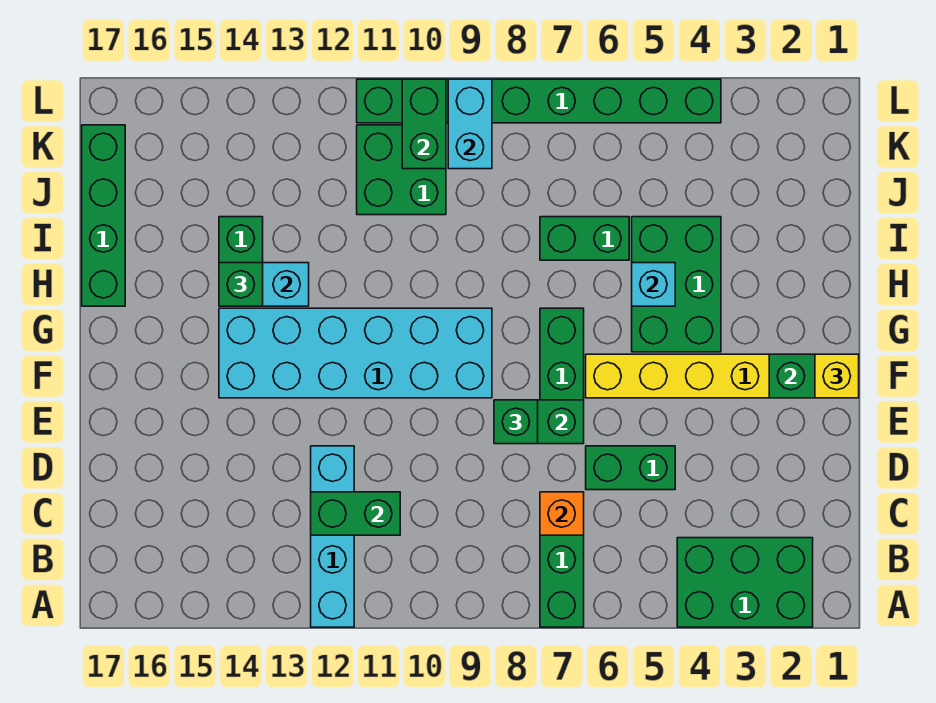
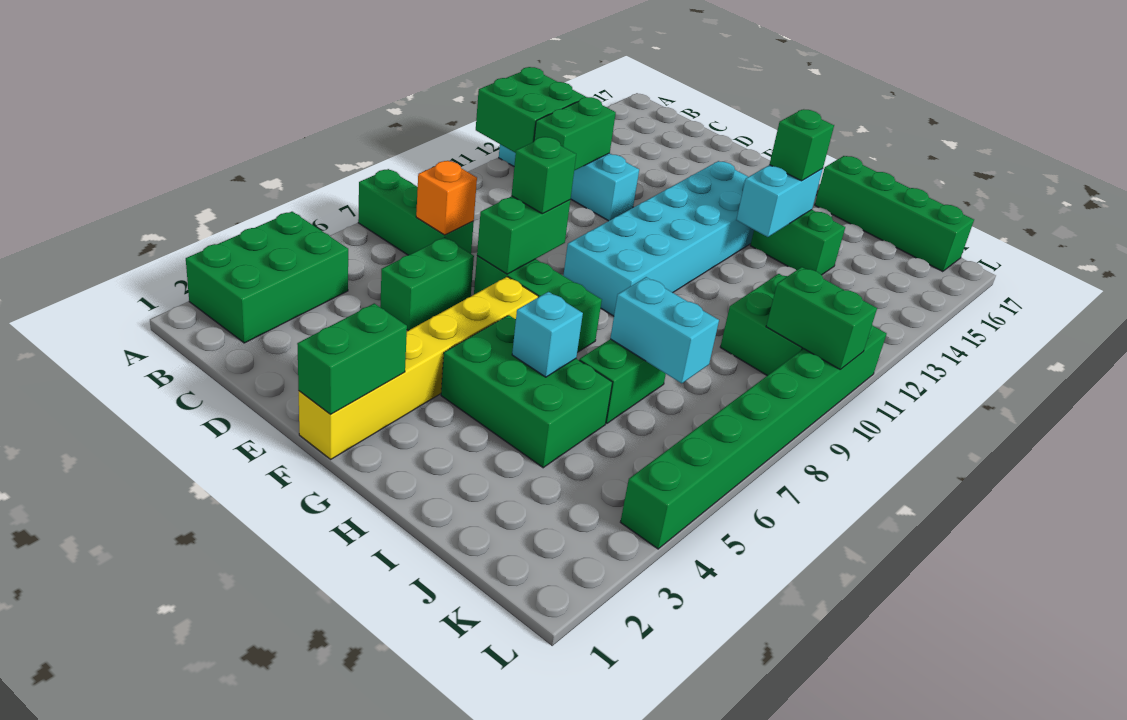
none -> green 2x2 brick [476,67,586,153]
yellow 1x1 brick [815,354,859,398] -> none
cyan 1x2 brick [448,79,492,169] -> cyan 1x2 brick moved to [610,277,719,384]

